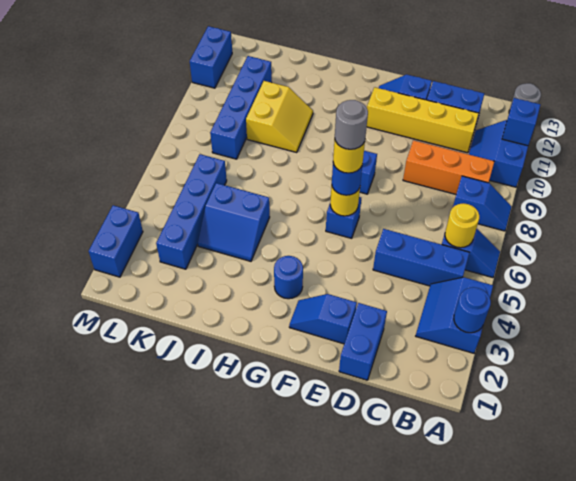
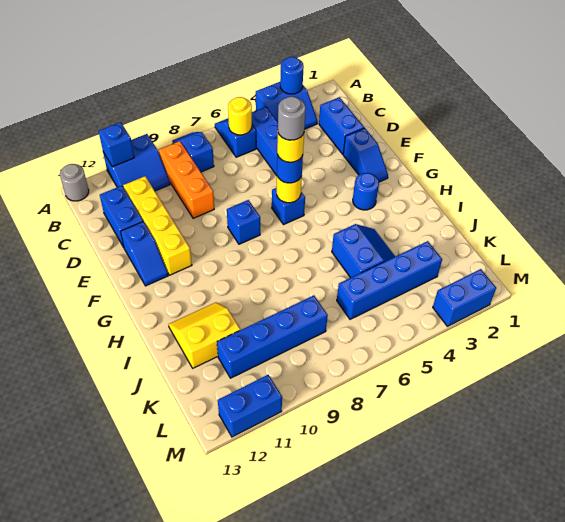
blue 1x2 brick [339,303,387,380] -> blue 1x2 brick turned to [319,97,364,154]
yellow 2x2 slope [246,81,313,152] -> yellow 2x2 slope moved to [169,302,240,368]

